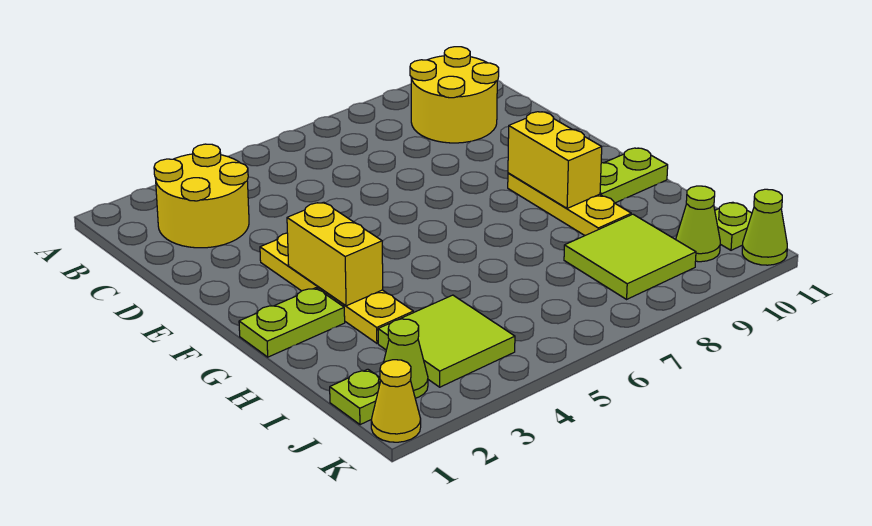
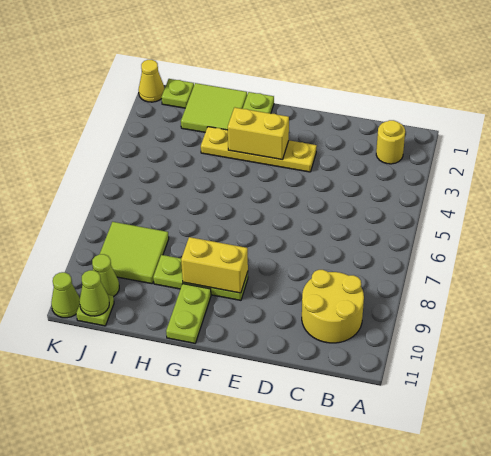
yellow 2x2 round brick [154,144,249,248] -> yellow 1x1 round brick [376,120,405,164]
yellow 1x3 plate [508,173,631,235] -> lime 1x3 plate [153,255,248,300]
lime 2x2 tile [378,295,515,387] -> lime 2x2 tile moved to [181,83,247,132]
lime 1x1 cone [384,319,428,398] -> lime 1x1 cone moved to [79,270,109,316]

